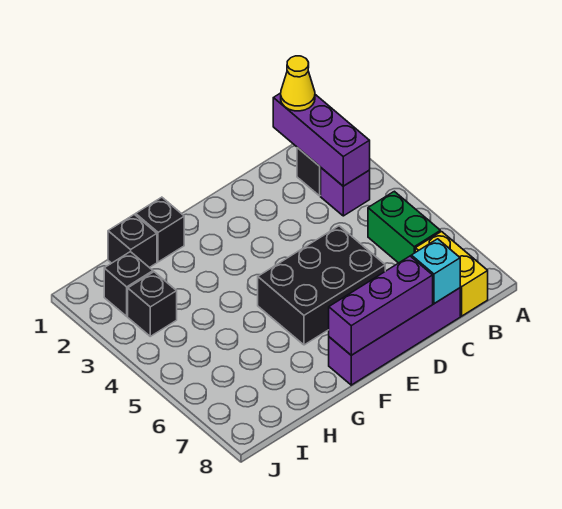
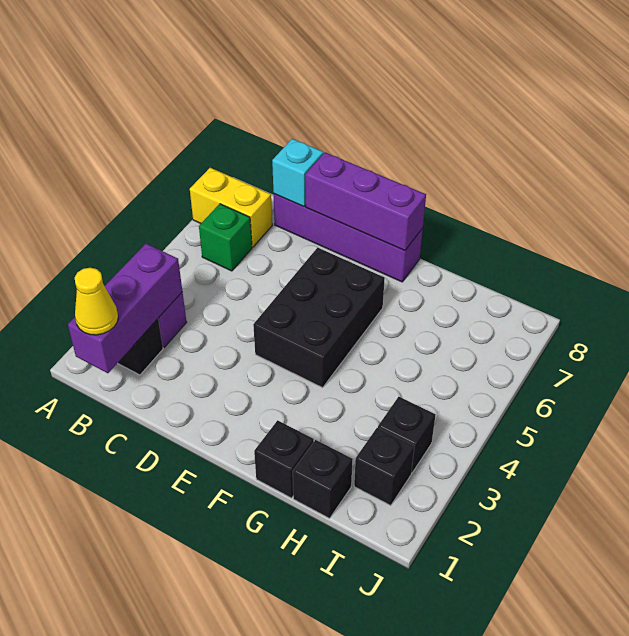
green 1x2 brick [368,191,440,263] -> green 1x1 brick [199,204,252,271]
yellow 1x2 brick [415,232,488,316] -> yellow 1x2 brick turned to [190,168,272,247]
black 2x3 brick [258,226,385,345] -> black 2x3 brick turned to [253,248,385,388]

